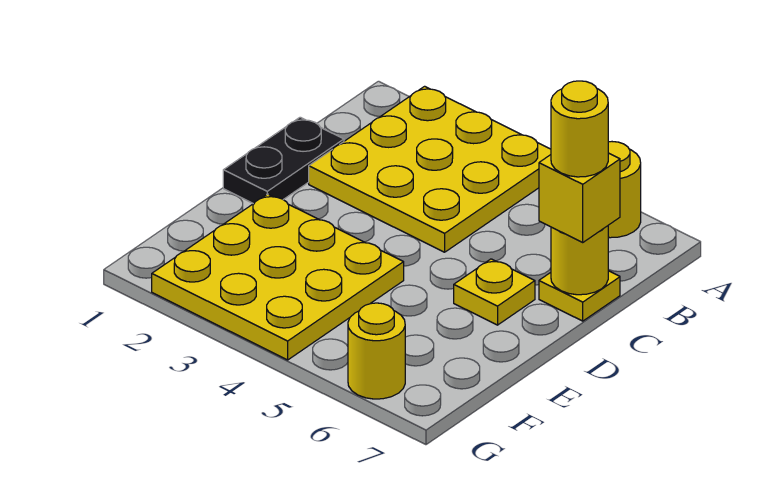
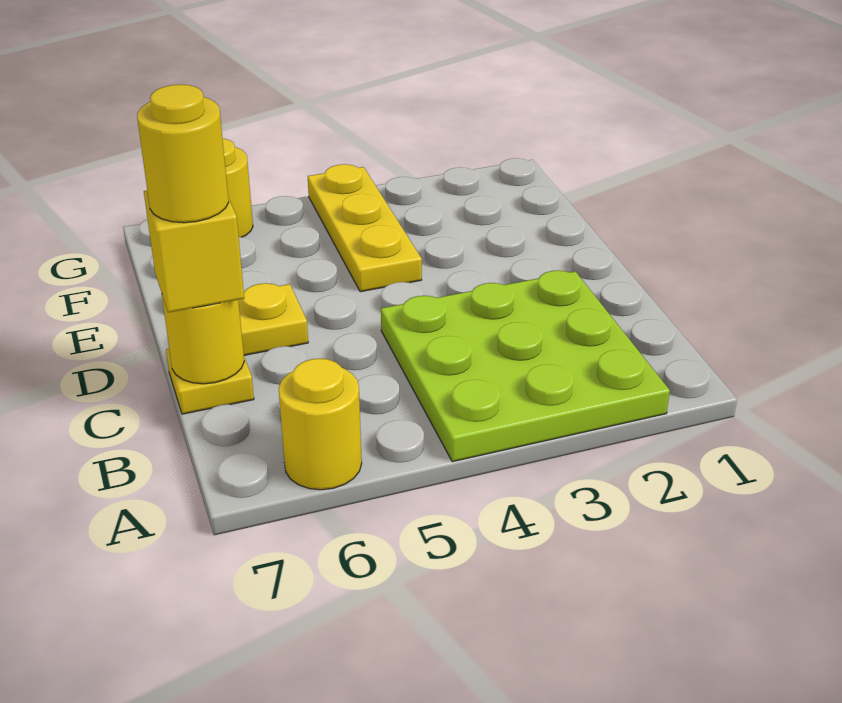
yellow 3x3 plate [309,86,551,252] -> lime 3x3 plate [381,270,670,462]
black 1x2 plate [223,117,344,204] -> none
yellow 3x3 plate [152,194,404,360] -> yellow 1x3 plate [308,164,422,292]

